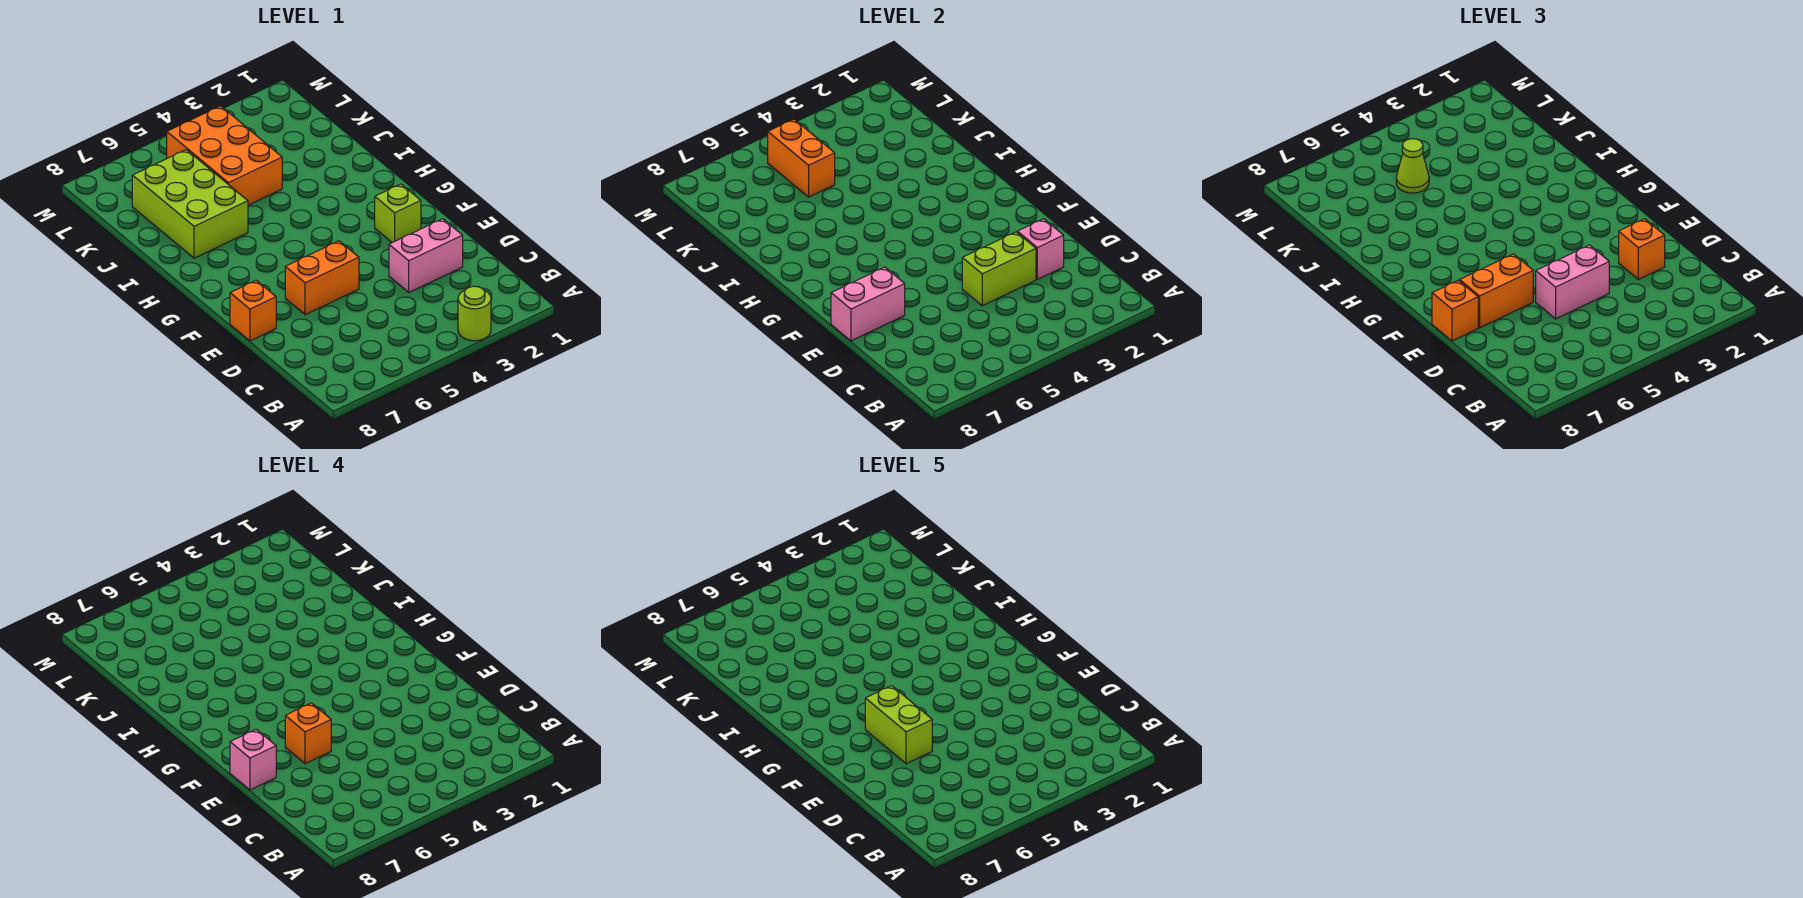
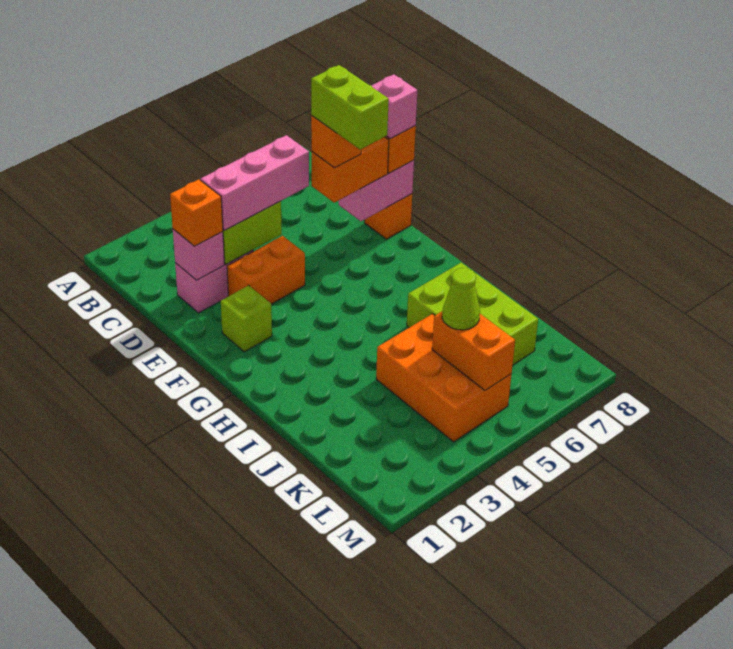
lime 1x1 round brick [458,286,491,341] -> none
pink 1x2 brick [1536,245,1609,319] -> pink 1x3 brick [201,135,309,230]
orange 1x2 brick [285,241,359,315] -> orange 1x2 brick moved to [227,236,305,304]

